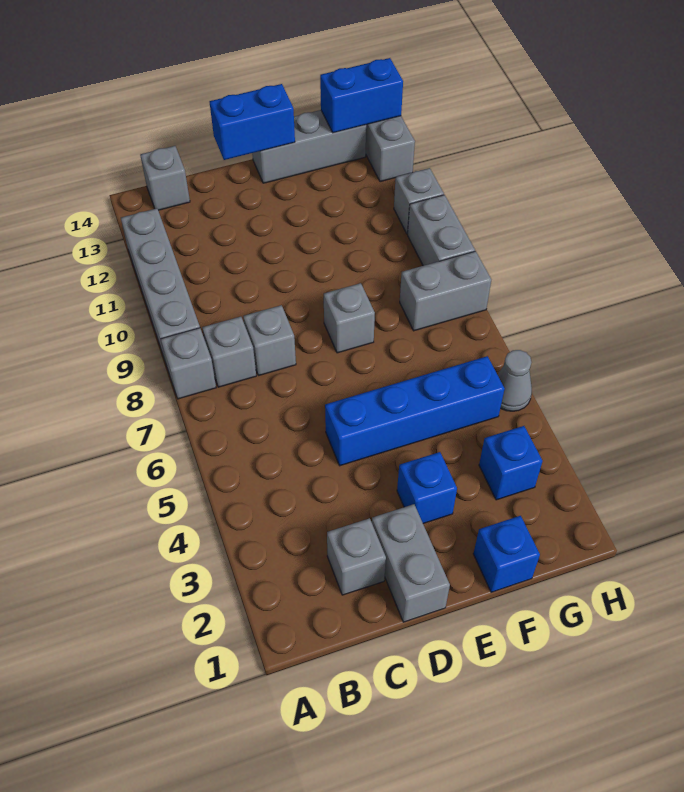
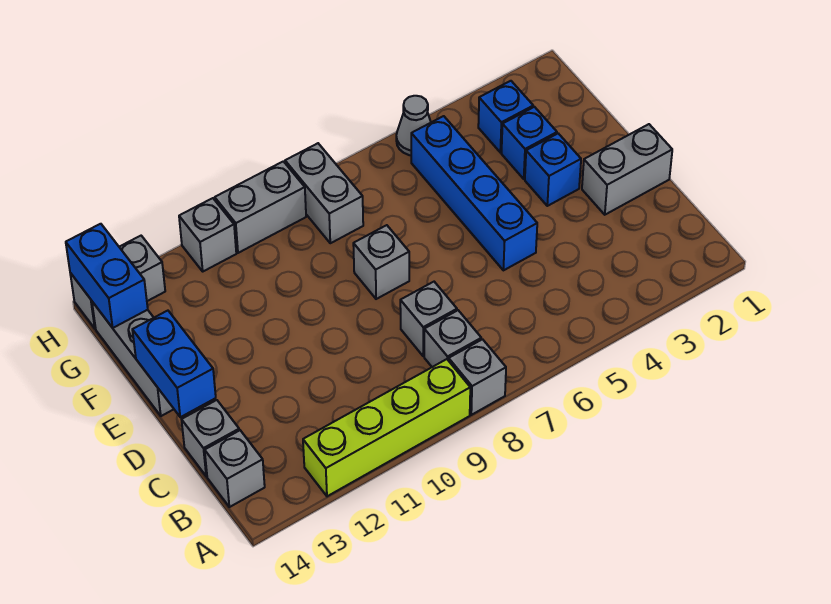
grey 1x4 brick [121,208,200,363] -> lime 1x4 brick [303,359,470,496]
grey 1x1 brick [327,518,386,595] -> grey 1x1 brick moved to [182,400,239,476]
blue 1x1 brick [473,516,540,592] -> blue 1x1 brick moved to [501,107,557,179]

